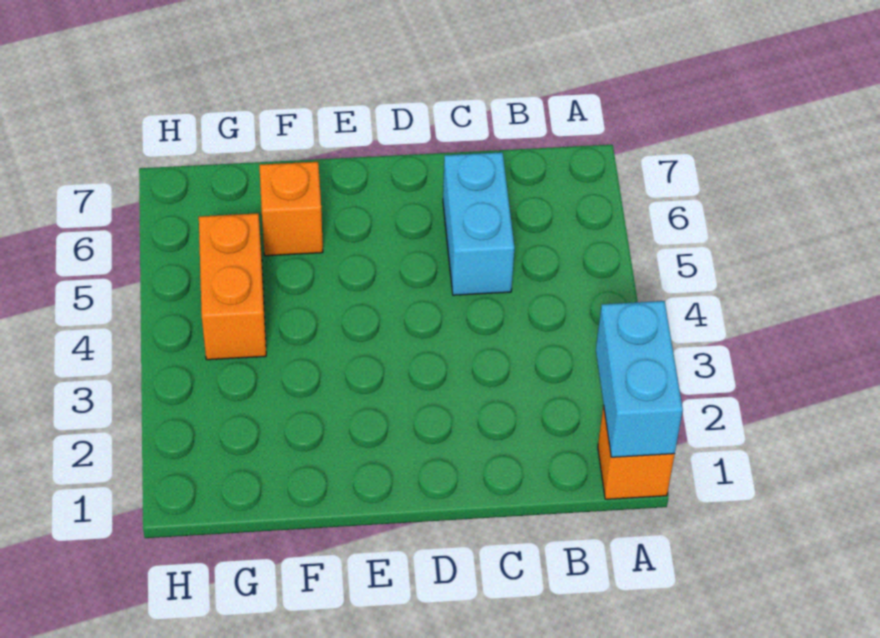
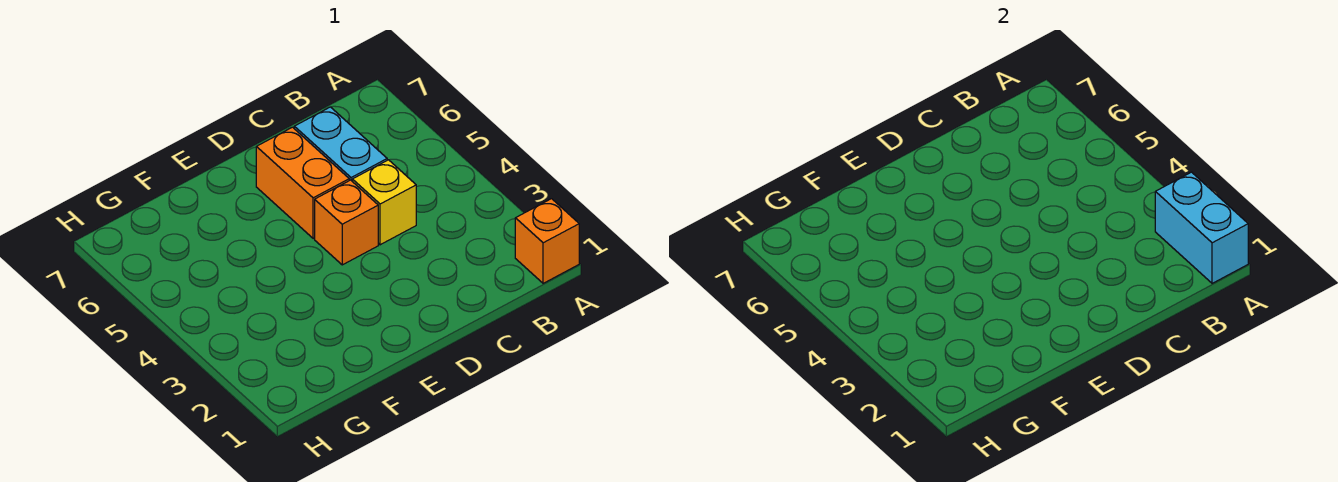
none -> yellow 1x1 brick [352,160,416,245]
orange 1x1 brick [259,162,323,256] -> orange 1x1 brick moved to [315,180,378,265]
orange 1x2 brick [199,213,266,360] -> orange 1x2 brick moved to [256,127,349,239]

